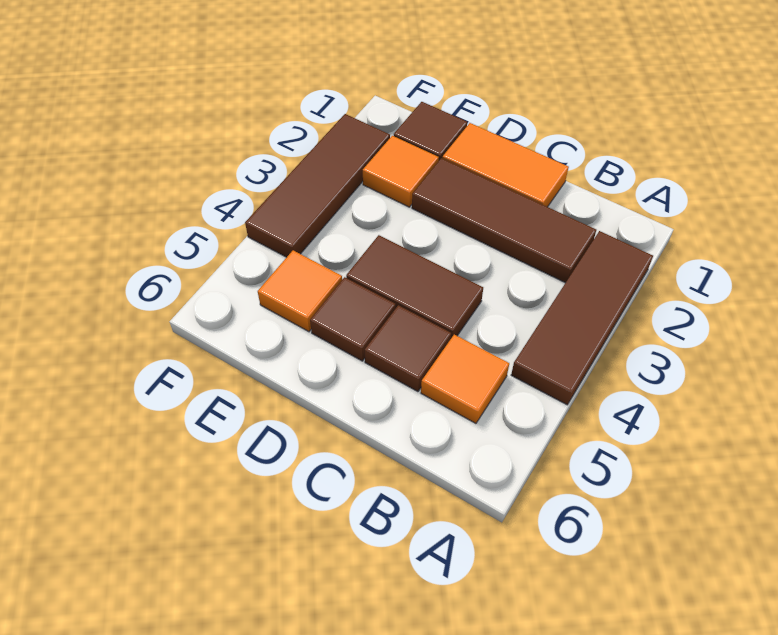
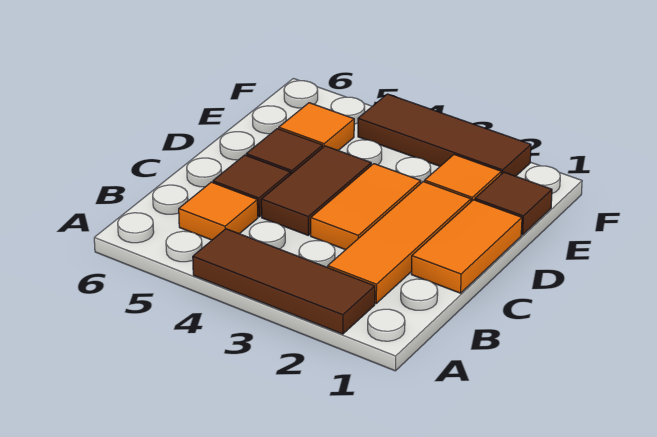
brown 1x3 tile [412,158,596,283] -> orange 1x3 tile [328,182,471,303]
none -> orange 1x2 tile [311,164,421,250]

